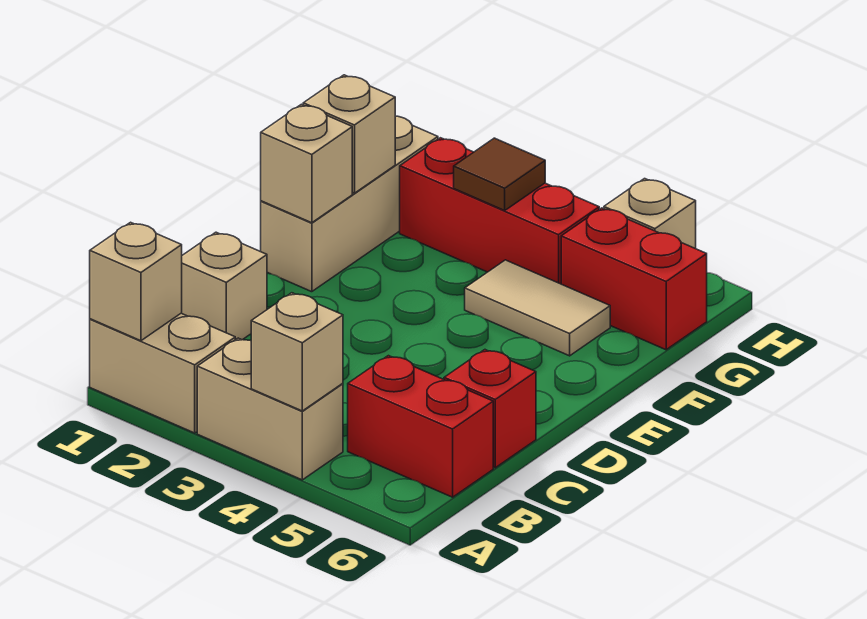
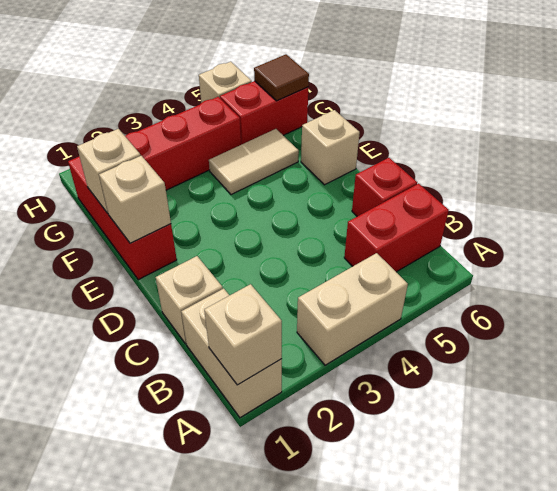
tan 1x2 brick [90,313,235,433] -> tan 1x2 brick turned to [181,289,282,418]
tan 1x1 brick [251,293,343,411] -> tan 1x1 brick moved to [301,110,360,185]
tan 1x3 brick [261,116,438,292] -> red 1x3 brick [68,156,177,280]
brown 1x1 tile [454,138,545,210] -> brown 1x1 tile moved to [254,54,309,101]

